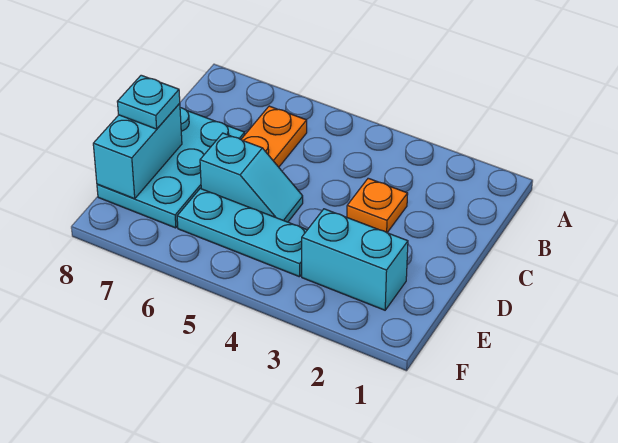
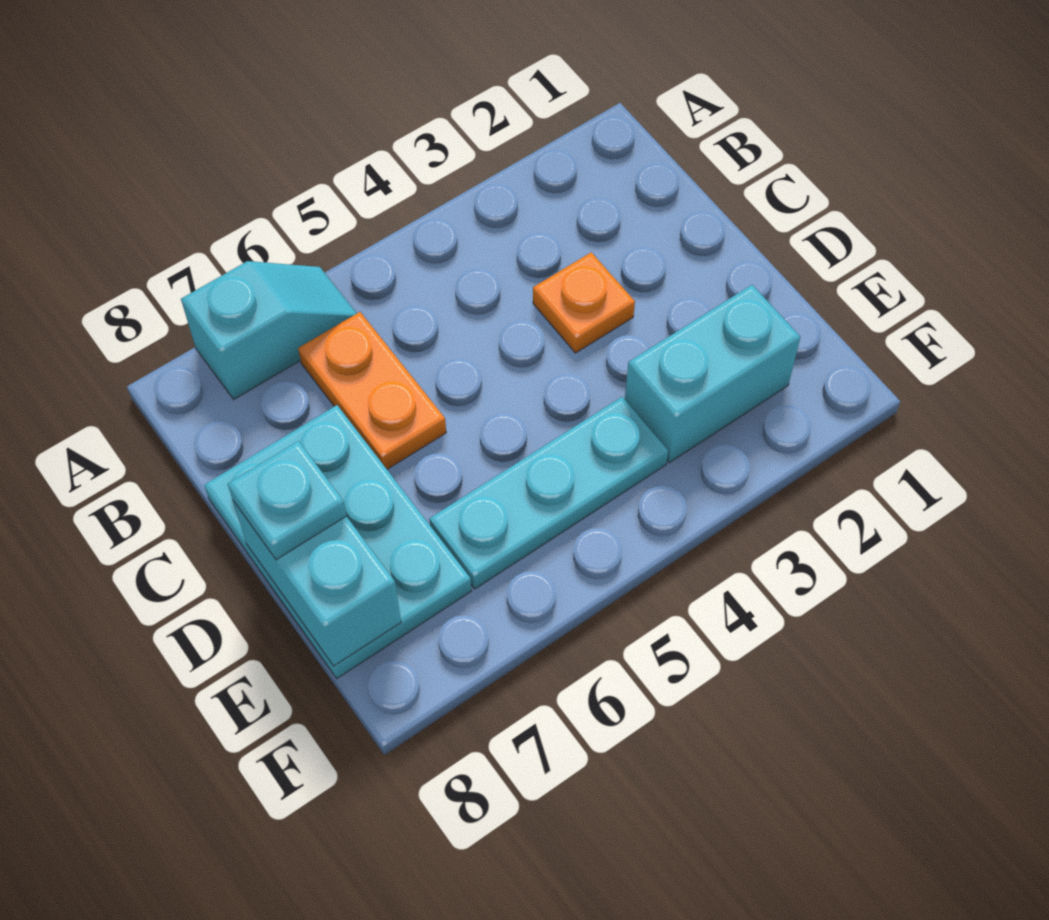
cyan 1x2 slope [200,133,303,222] -> cyan 1x2 slope moved to [181,261,357,399]

